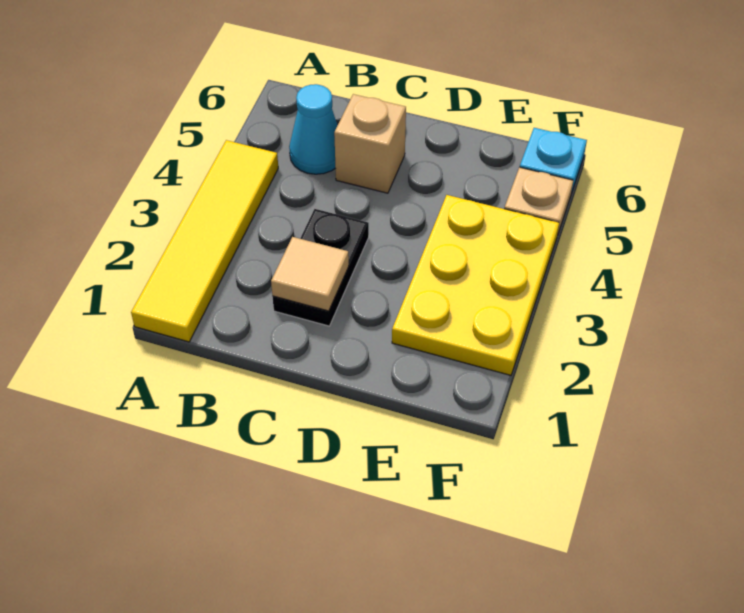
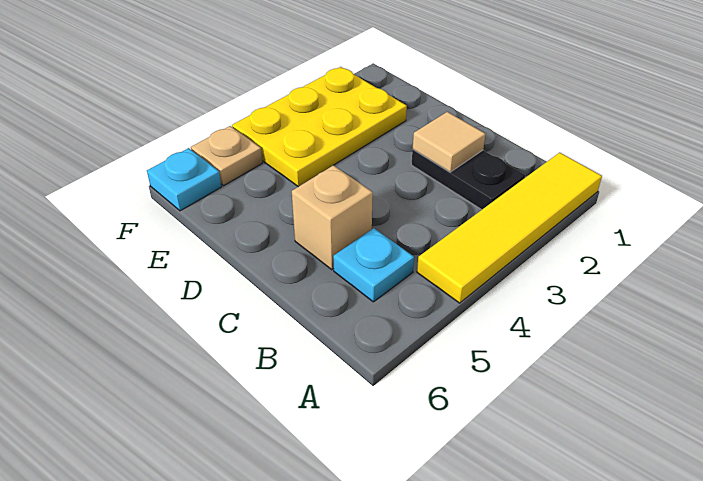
cyan 1x1 cone [289,84,338,174] -> cyan 1x1 plate [333,228,414,302]
black 1x2 plate [273,209,369,326] -> black 1x2 plate turned to [411,150,525,210]

